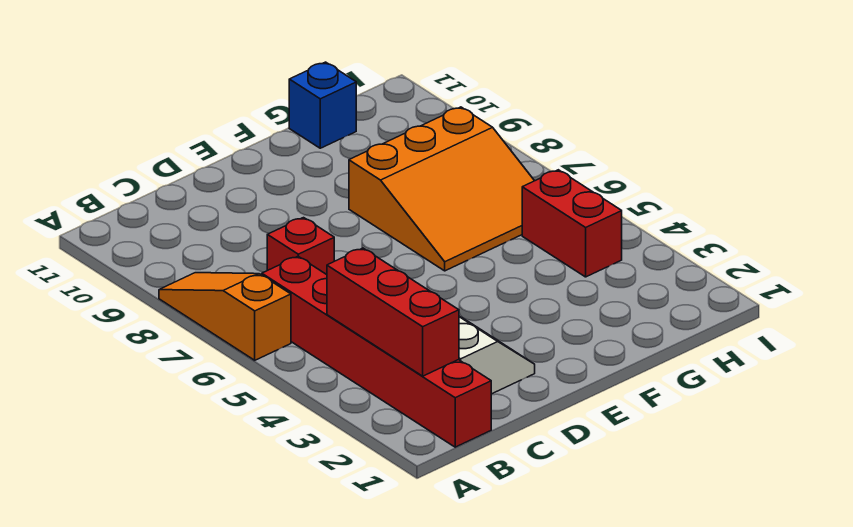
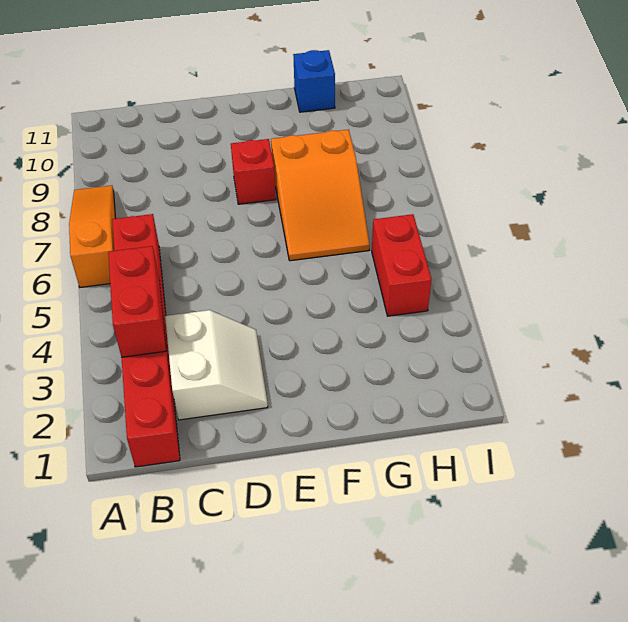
red 1x3 brick [327,248,459,376] -> red 1x2 brick [108,246,166,357]
red 1x1 brick [267,218,334,275] -> red 1x1 brick moved to [231,139,276,204]
orange 3x3 slope [349,107,534,271] -> orange 2x3 slope [271,130,370,261]

